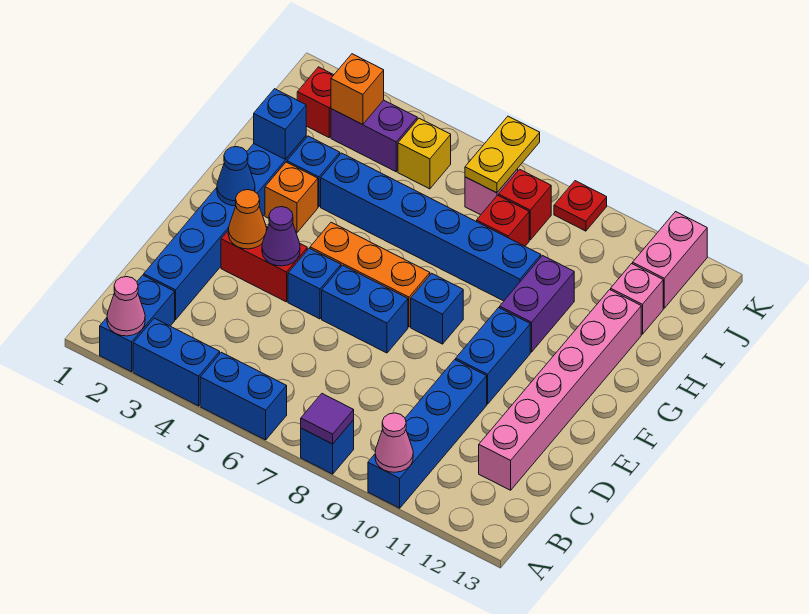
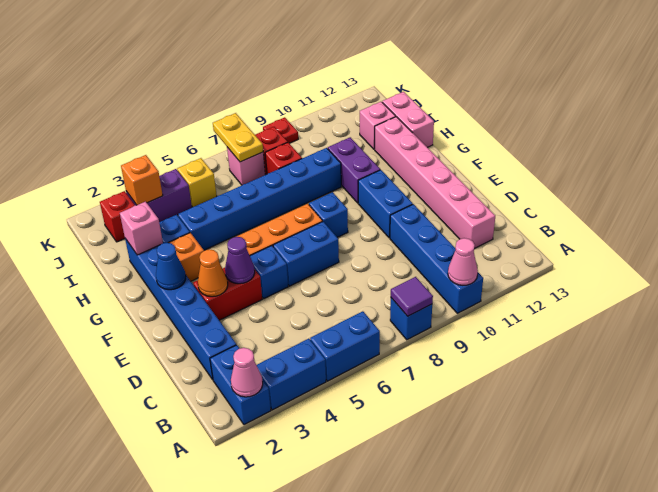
blue 1x1 brick [254,89,306,159] -> pink 1x1 brick [120,202,163,255]
pink 1x2 brick [633,212,707,308] -> pink 1x2 brick moved to [382,92,434,147]

